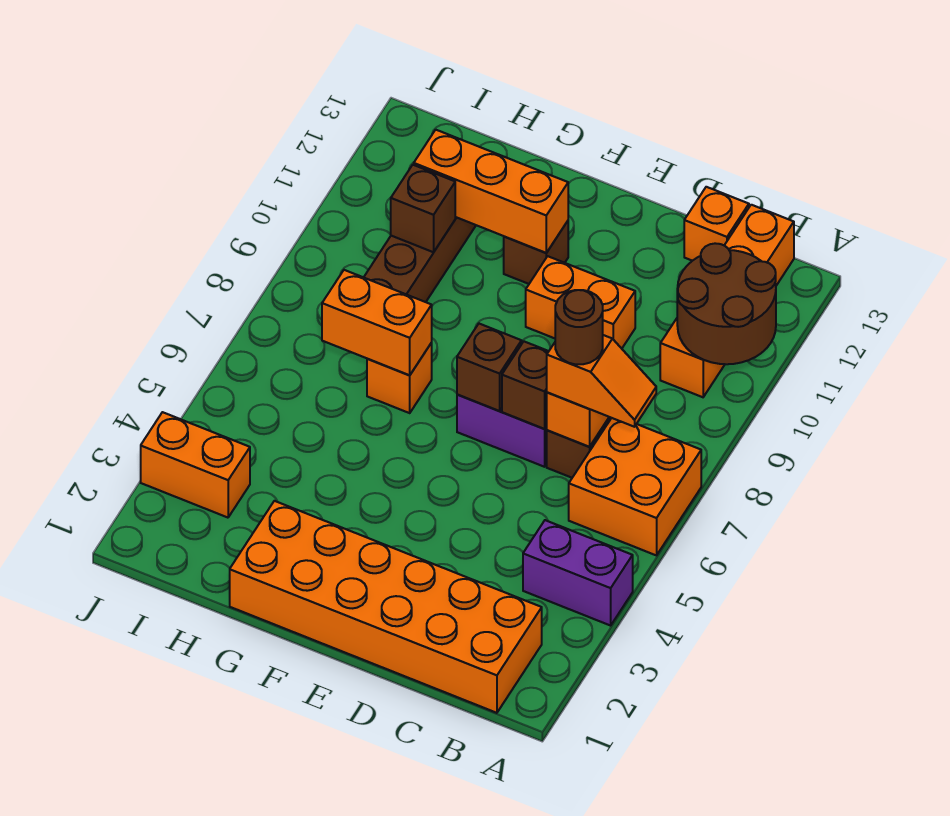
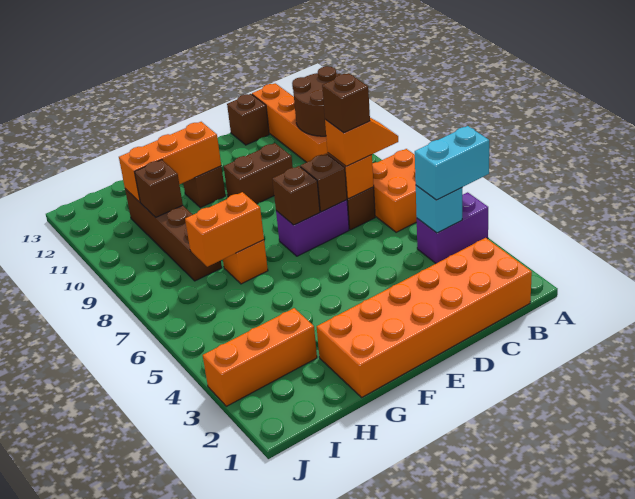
none -> cyan 1x2 brick [415,126,489,200]
none -> cyan 1x1 brick [416,186,462,233]
brown 1x1 round brick [555,290,603,364] -> brown 1x1 brick [322,73,370,133]
orange 1x1 brick [684,187,749,261] -> brown 1x1 brick [227,94,269,145]
orange 1x2 brick [526,256,635,348] -> brown 1x2 brick [224,143,293,204]
orange 1x2 brick [141,412,250,518] -> orange 1x3 brick [203,308,317,406]

